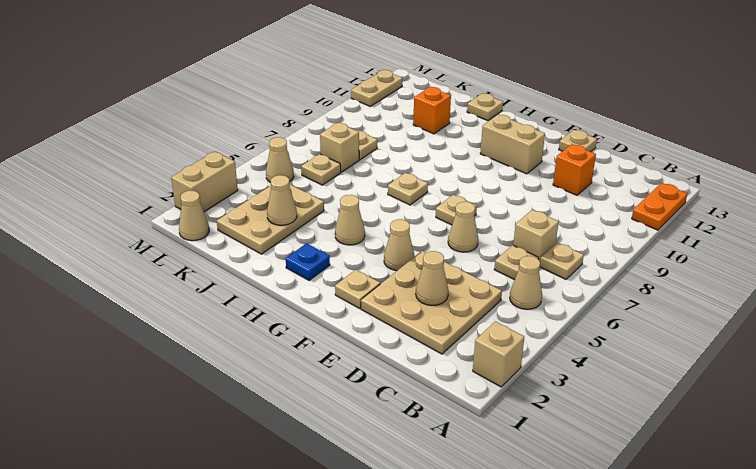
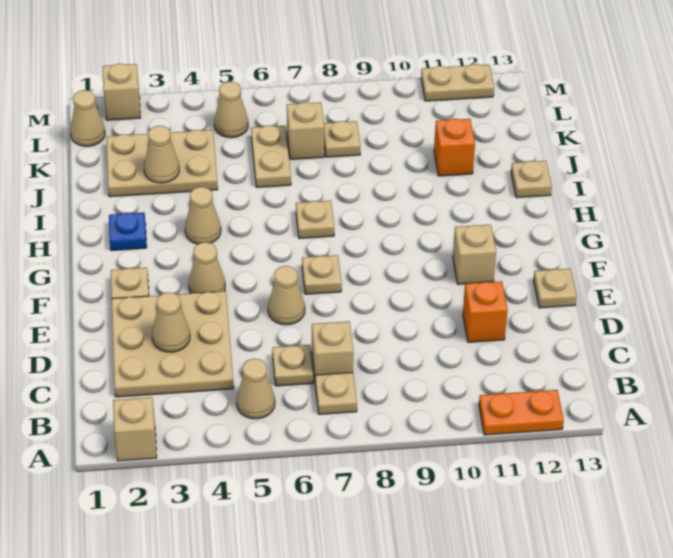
tan 1x2 brick [480,115,545,174] -> tan 1x1 brick [453,225,496,284]
tan 1x1 plate [301,154,341,185] -> tan 1x2 plate [251,125,291,187]
tan 1x2 brick [171,151,238,212] -> tan 1x1 brick [103,64,140,120]

